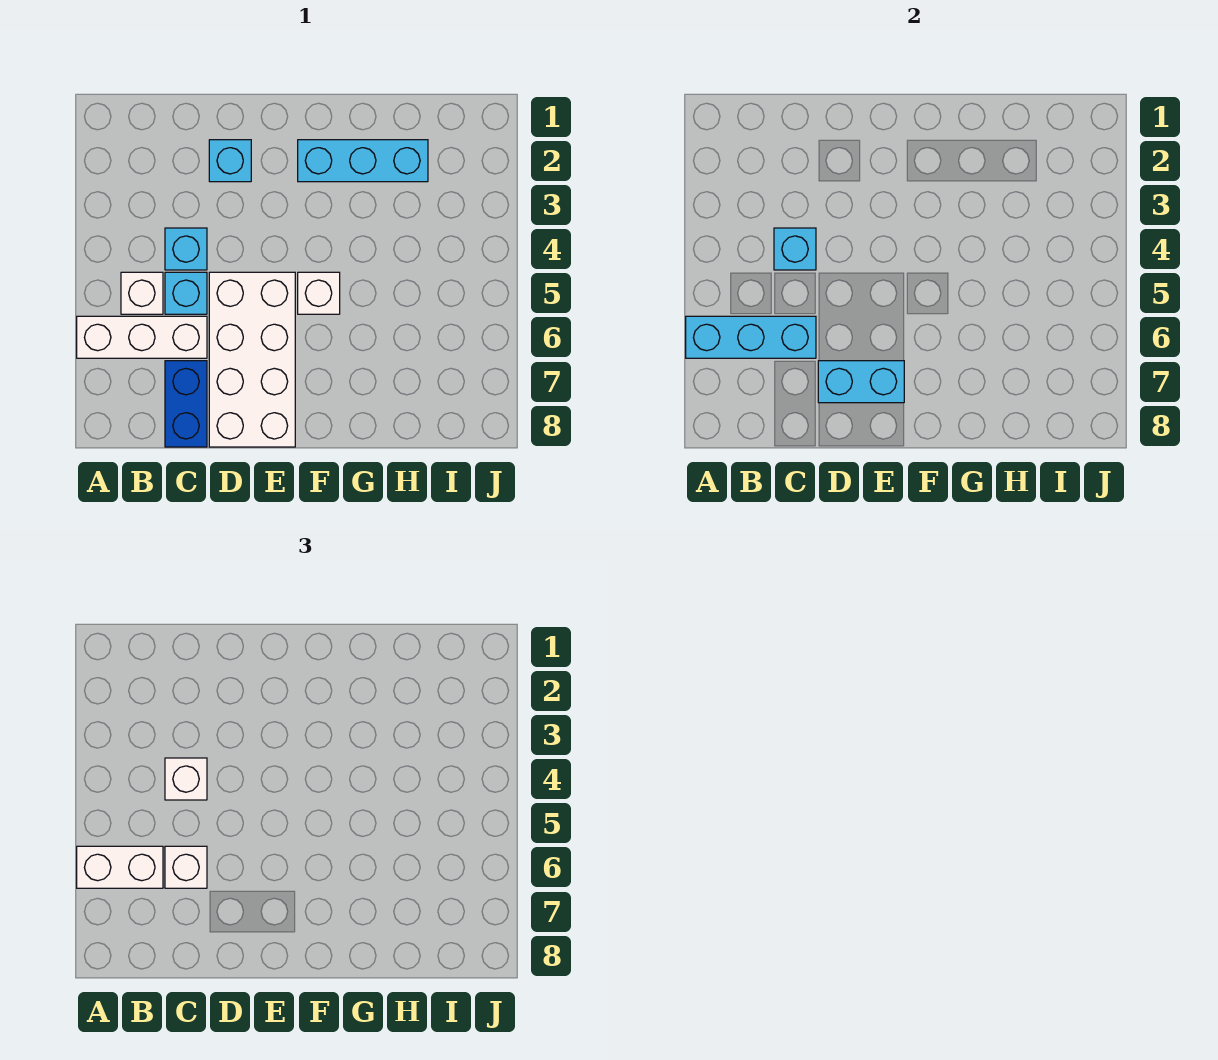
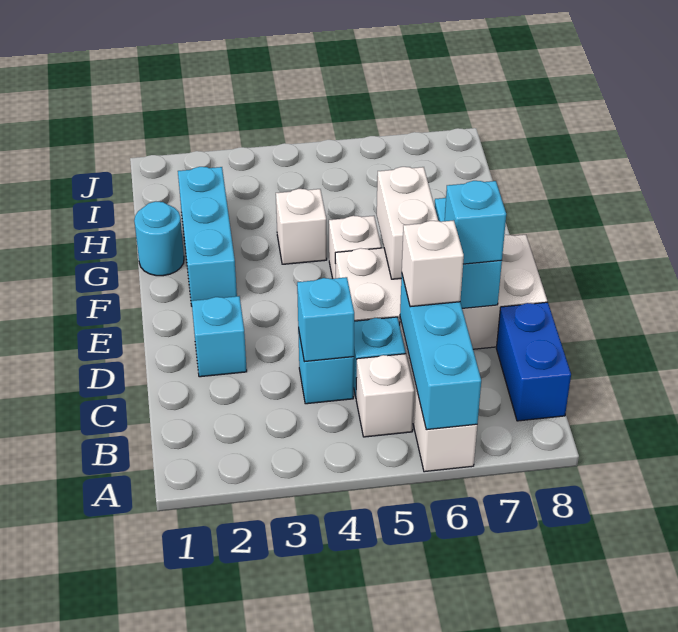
white 1x2 brick [77,846,163,888] -> white 1x2 brick moved to [377,167,438,279]
white 1x1 brick [165,758,207,800] -> white 1x1 brick moved to [276,189,327,264]
blue 1x2 brick [165,361,207,447] -> blue 1x2 brick turned to [496,302,571,421]
none -> cyan 1x1 brick [445,181,506,264]
none -> cyan 1x1 round brick [134,202,184,276]

